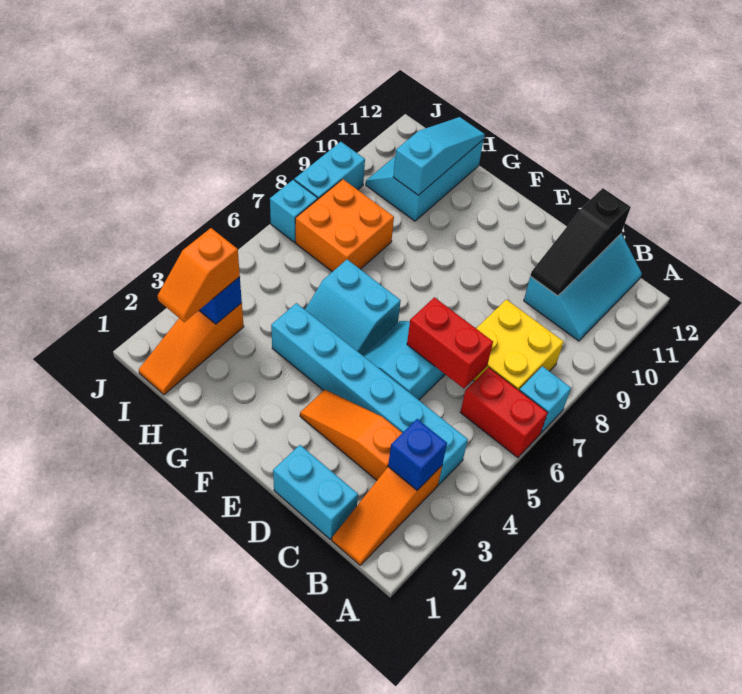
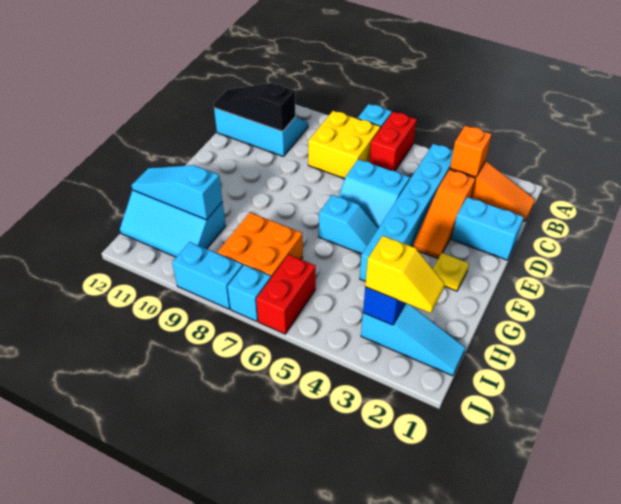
blue 1x1 brick [388,419,447,490] -> orange 1x1 brick [450,126,492,177]
cyan 1x2 brick [273,445,358,539] -> cyan 1x2 brick turned to [452,197,524,260]
red 1x2 brick [407,297,493,388] -> red 1x2 brick moved to [256,255,316,334]
black 1x3 slope [530,188,631,296] -> black 1x3 slope turned to [213,83,295,132]
none -> yellow 1x1 plate [433,253,469,291]
cyan 2x2 slope [305,260,401,355] -> cyan 1x2 slope [319,195,378,254]
orange 1x3 slope [139,303,244,395] -> cyan 1x3 slope [361,303,466,376]
orange 1x2 slope [157,228,240,322] -> yellow 1x2 slope [365,236,445,313]

